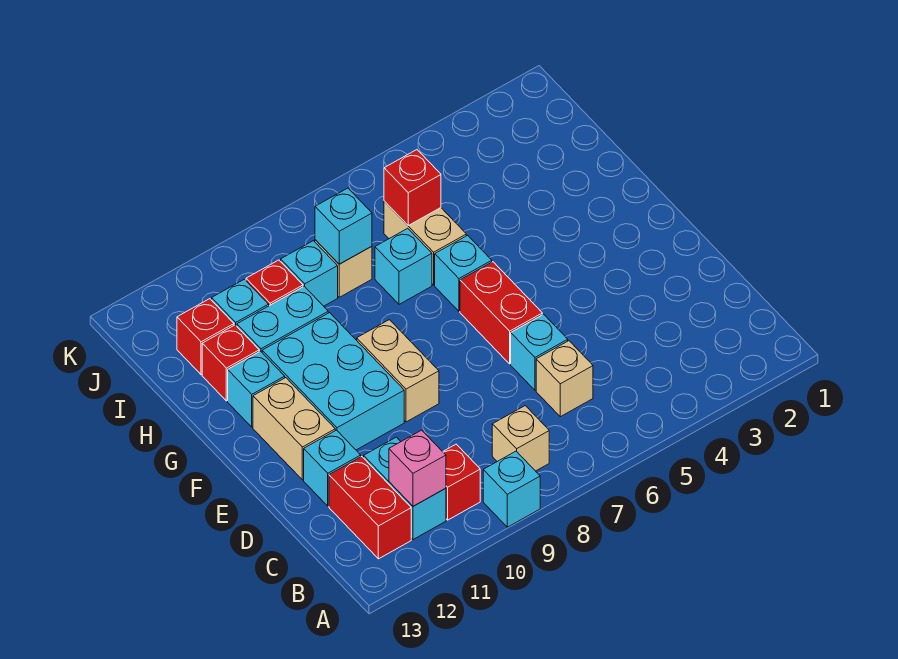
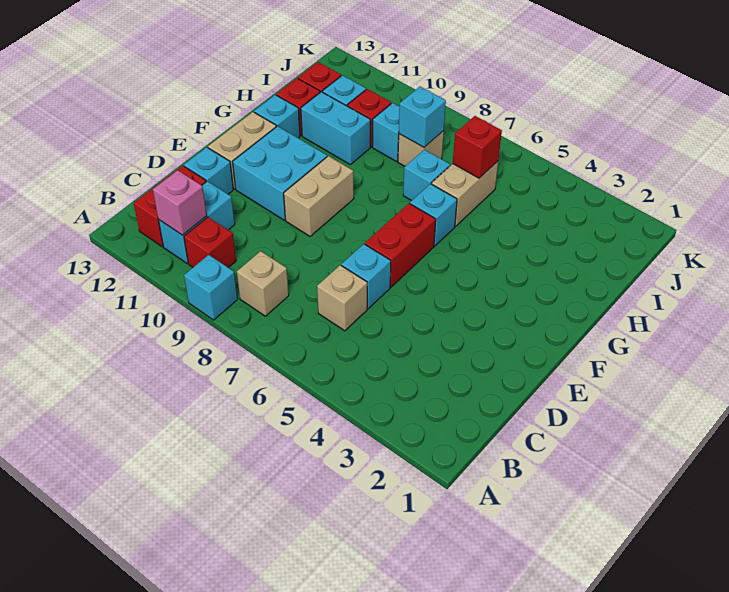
cyan 2x3 brick [262,313,404,450] -> cyan 2x2 brick [233,126,327,220]

